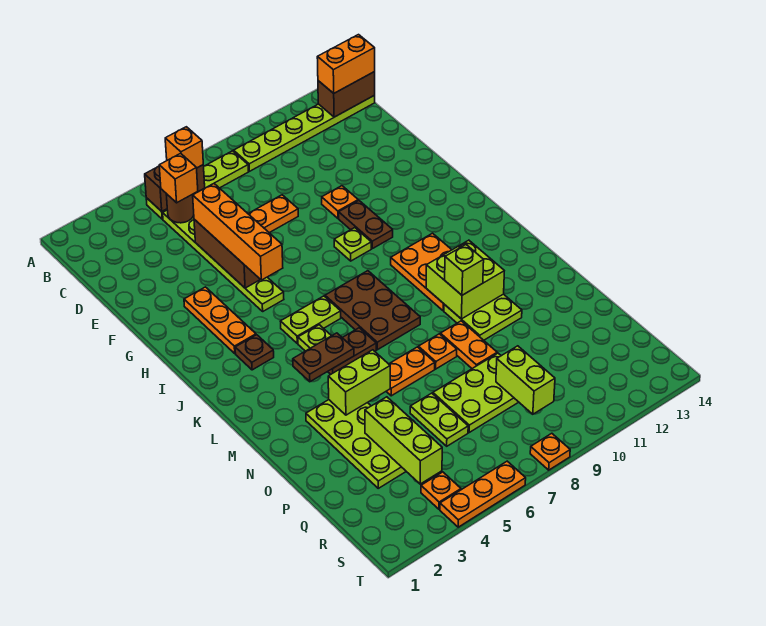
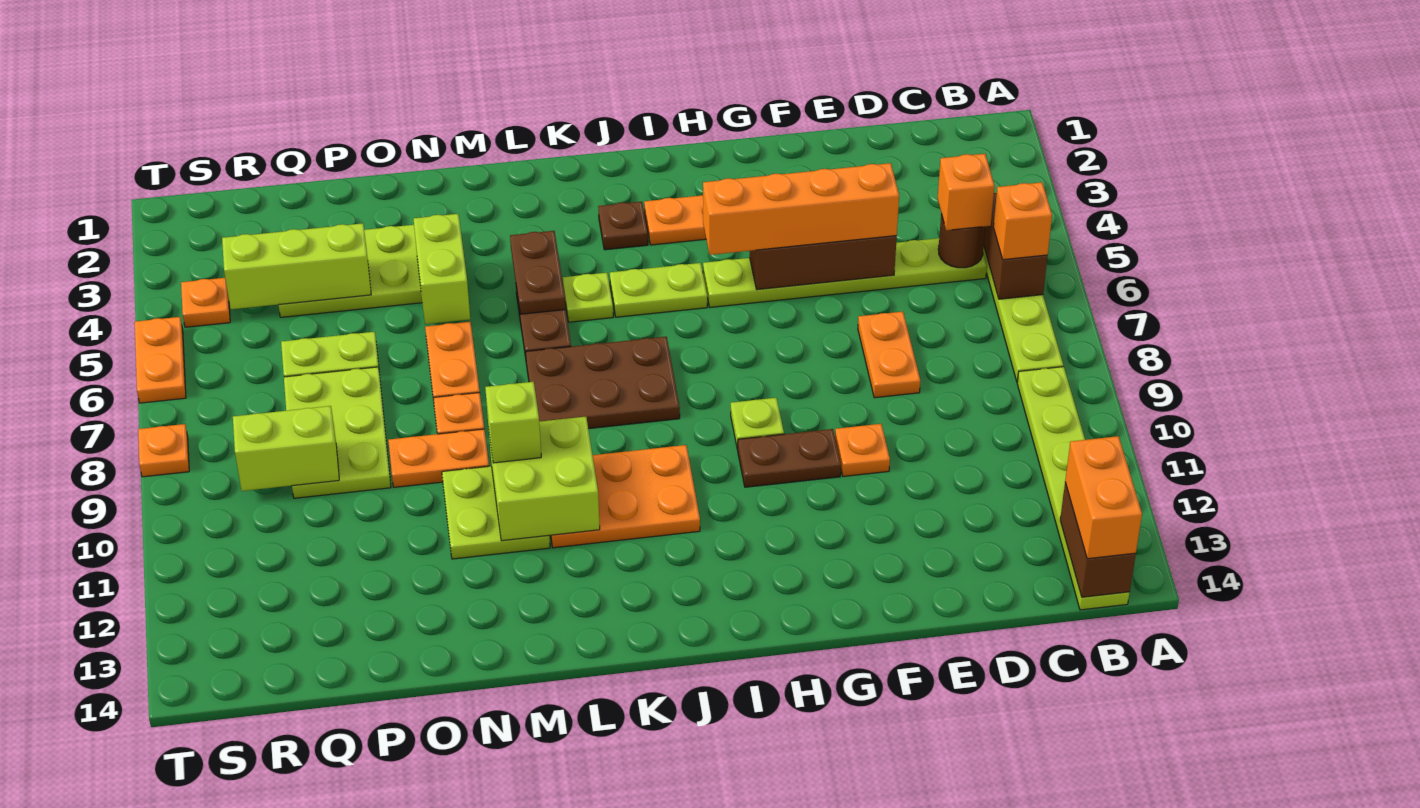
lime 1x2 plate [280,296,341,344] -> lime 1x2 plate turned to [610,263,707,317]
orange 1x3 plate [440,461,526,527] -> orange 1x2 plate [135,317,186,403]

